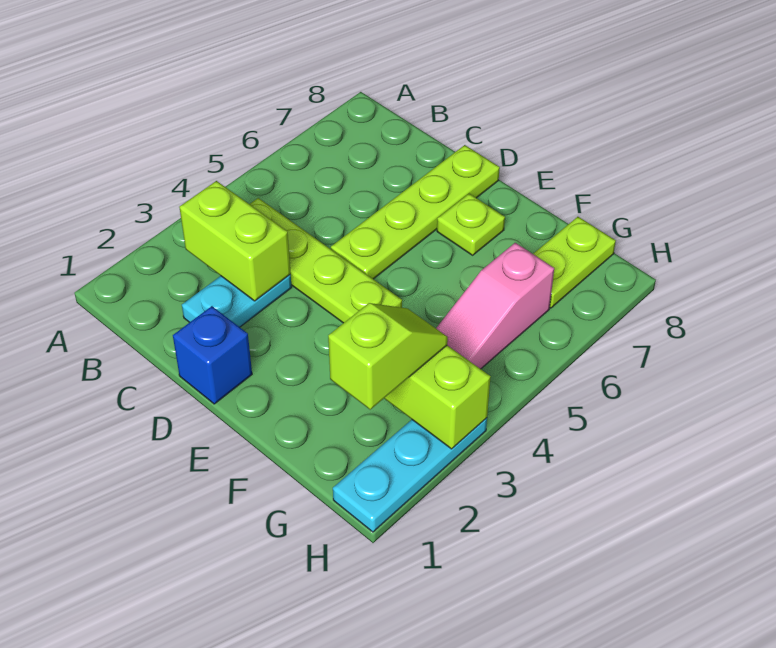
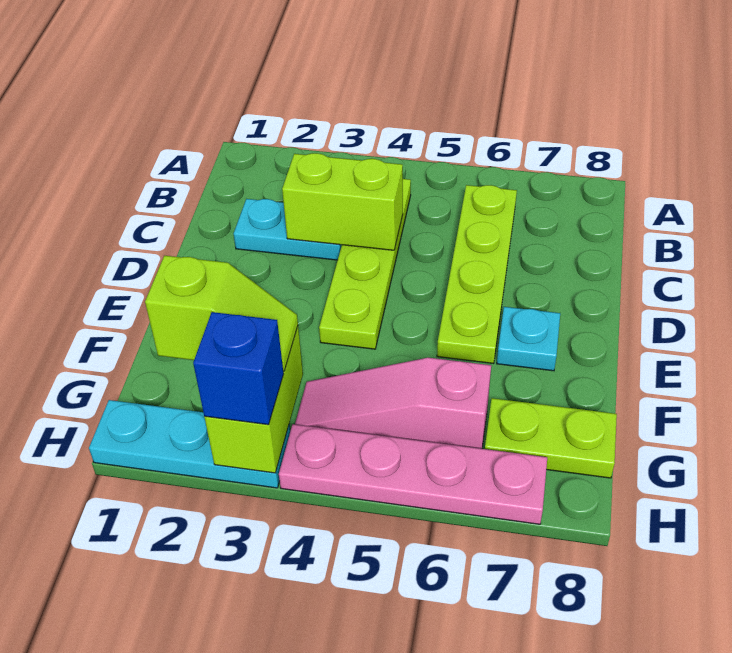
lime 1x2 brick [179,181,291,301] -> lime 1x2 brick turned to [282,153,403,250]
blue 1x1 brick [173,306,252,404] -> blue 1x1 brick moved to [193,312,284,425]
lime 1x4 plate [331,145,500,279] -> lime 1x4 plate turned to [437,185,517,363]
lime 1x1 plate [437,194,505,255] -> cyan 1x1 plate [497,307,560,371]
none -> pink 1x4 plate [279,424,547,524]

